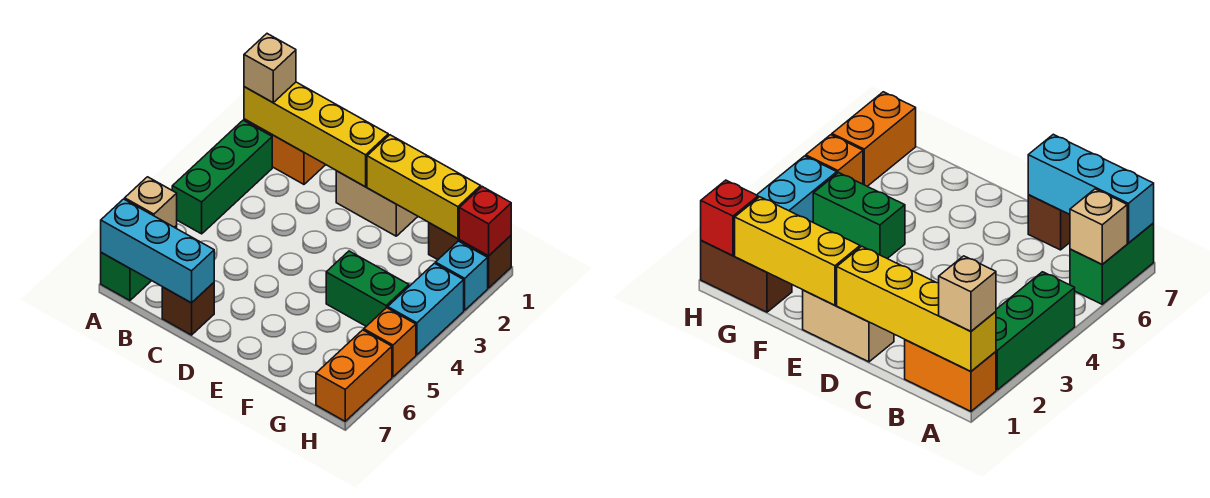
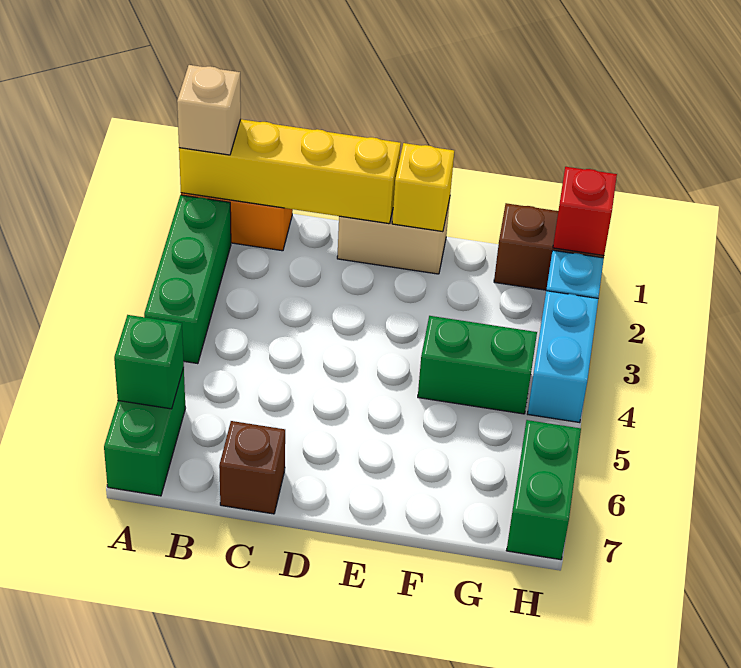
tan 1x1 brick [125,177,177,227] -> green 1x1 brick [114,315,184,409]
cyan 1x3 brick [101,199,214,303] -> none
yellow 1x3 brick [367,135,481,239] -> yellow 1x1 brick [392,143,454,232]
orange 1x1 brick [364,308,416,377] -> none
orange 1x2 brick [316,330,392,421] -> green 1x2 brick [506,420,581,560]

